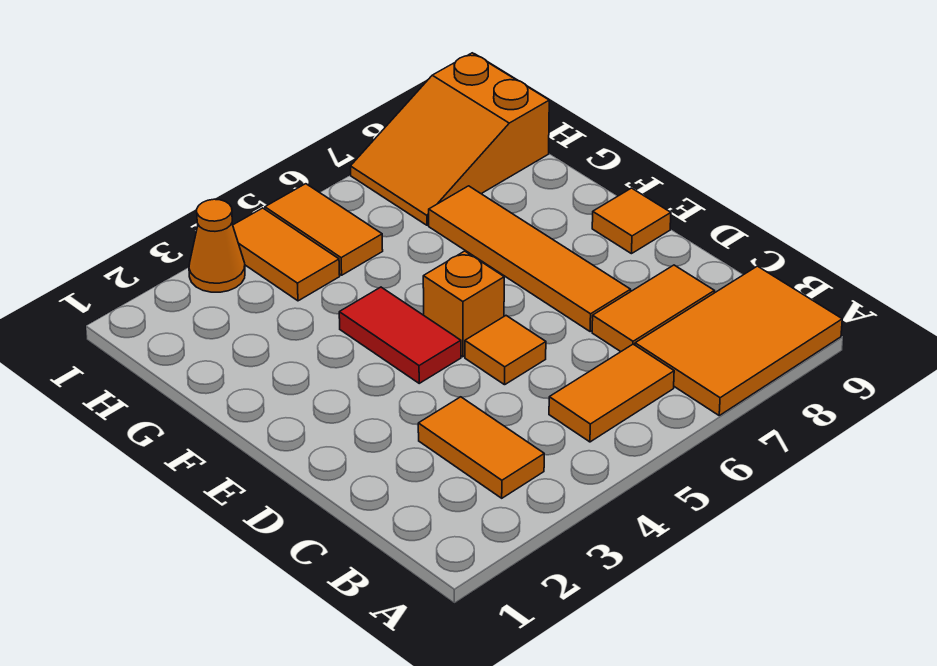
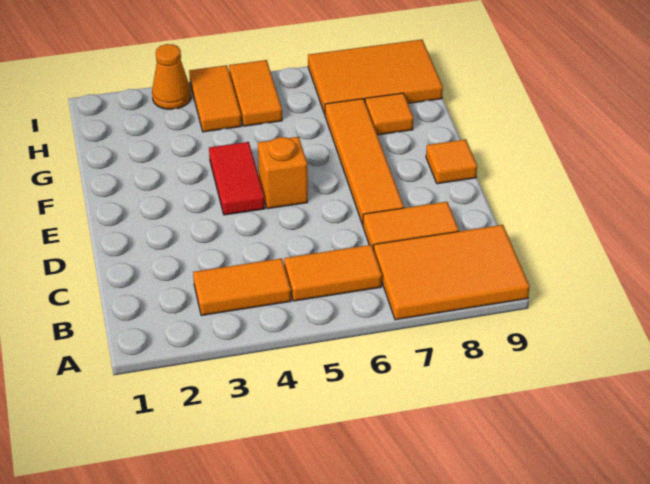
orange 1x2 tile [418,397,544,498] -> orange 1x2 tile turned to [193,258,291,316]
orange 1x1 tile [465,316,546,385] -> orange 1x1 tile moved to [365,93,413,135]
orange 2x3 slope [350,53,549,225] -> orange 2x3 tile [308,39,443,114]

